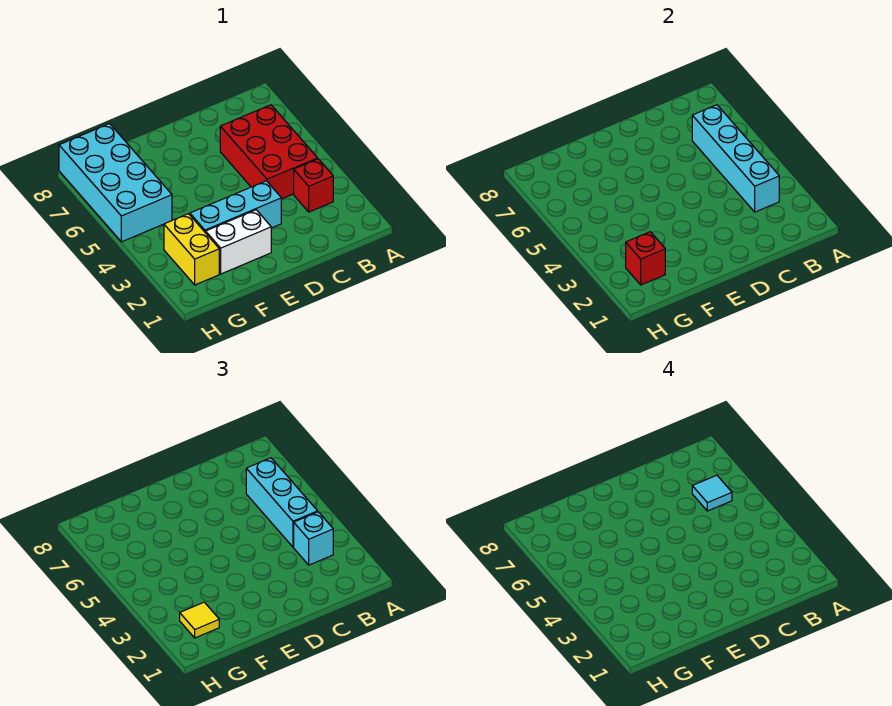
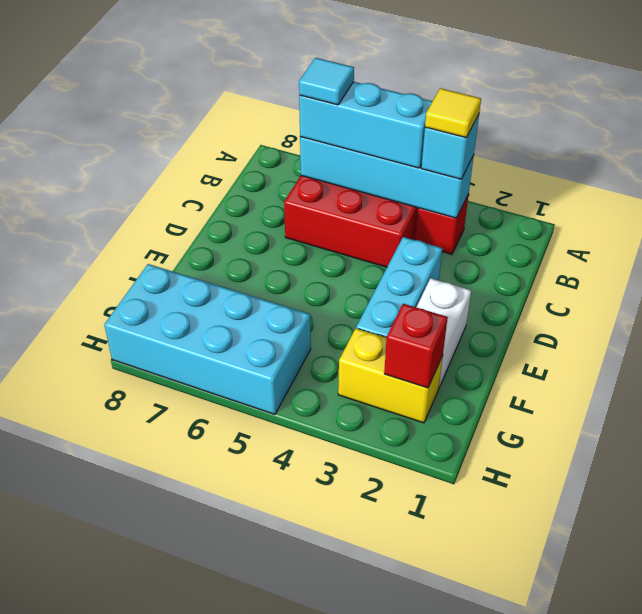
yellow 1x1 tile [180,602,219,638] -> yellow 1x1 tile moved to [425,88,481,138]

